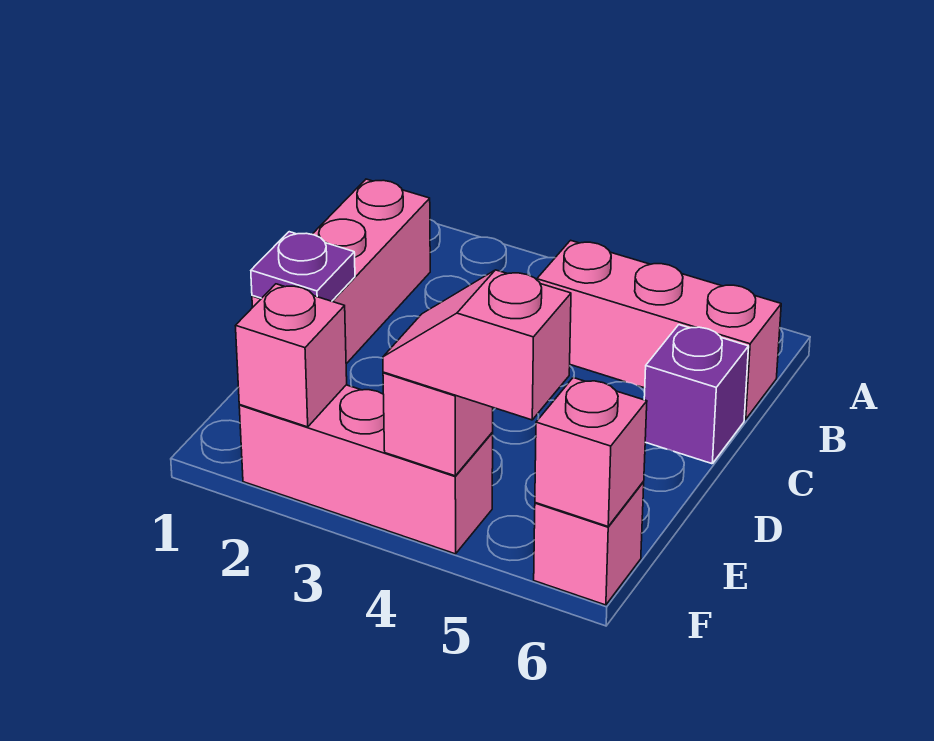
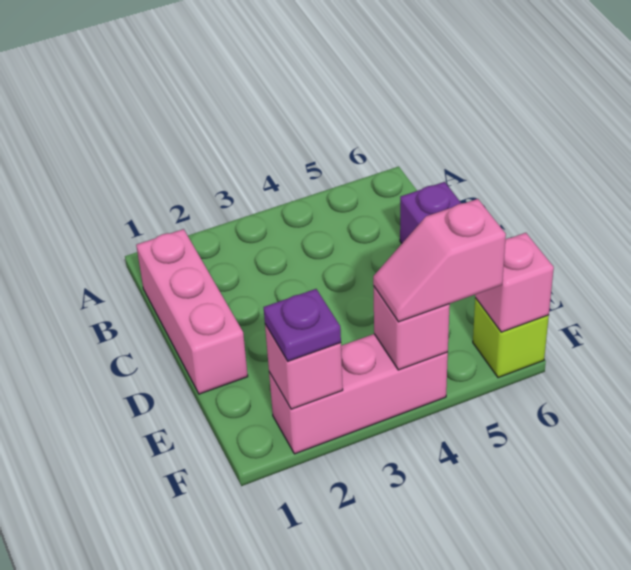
pink 1x3 brick [537,240,781,420] -> none
purple 1x1 plate [251,232,355,301] -> purple 1x1 plate moved to [264,289,341,361]
pink 1x1 brick [534,481,644,605] -> lime 1x1 brick [473,298,549,378]

